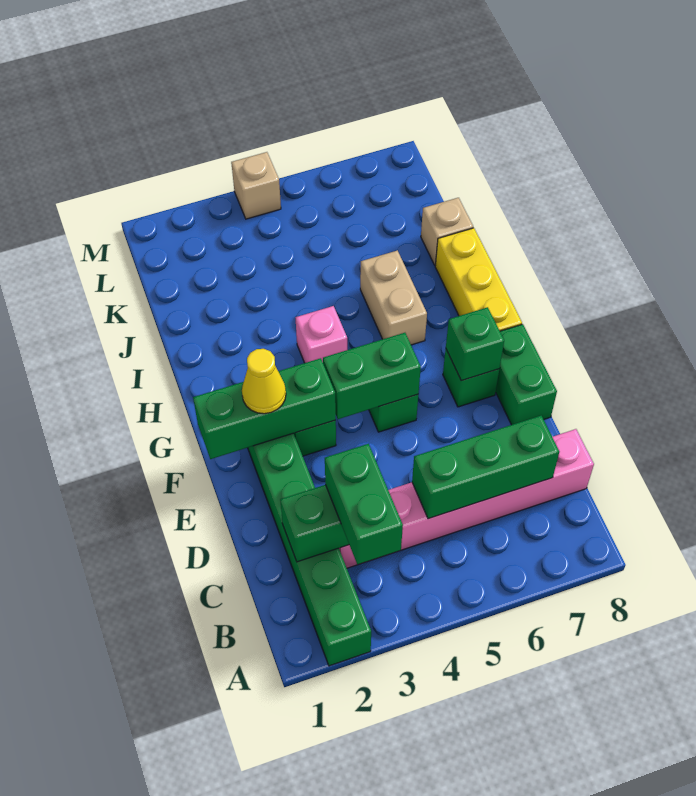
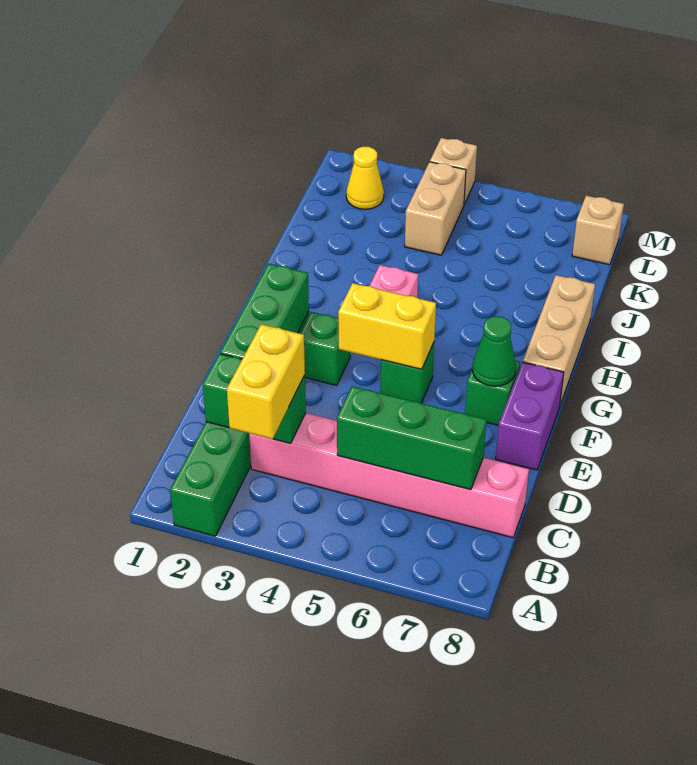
green 1x2 brick [325,444,403,564] -> yellow 1x2 brick [227,324,305,439]
green 1x2 brick [496,324,557,425] -> purple 1x2 brick [496,362,564,470]
green 1x3 brick [193,358,336,459] -> green 1x3 brick turned to [220,264,309,359]
yellow 1x1 cone [242,349,286,414] -> yellow 1x1 cone moved to [346,147,384,209]
green 1x2 brick [323,333,421,419] -> yellow 1x2 brick [338,283,436,369]
green 1x1 brick [446,307,504,381] -> green 1x1 cone [472,316,516,386]
yellow 1x3 brick [435,228,522,331] -> tan 1x3 brick [523,275,595,405]
tan 1x2 brick [360,250,427,345] -> tan 1x2 brick moved to [405,162,466,255]
tan 1x1 brick [421,198,473,266] -> tan 1x1 brick moved to [572,196,624,265]

